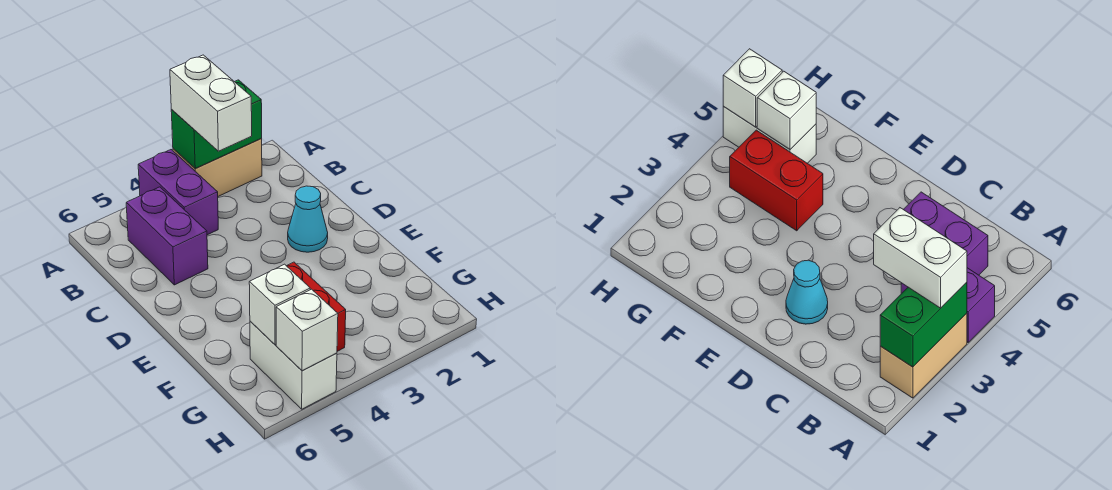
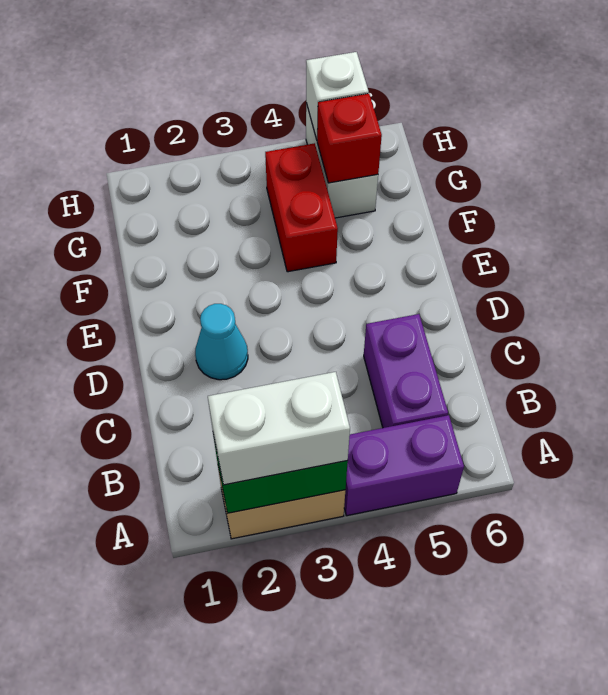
white 1x2 brick [170,55,252,151] -> white 1x2 brick turned to [208,372,350,485]
purple 1x2 brick [138,150,218,235] -> purple 1x2 brick turned to [344,415,464,516]
white 1x1 brick [249,264,310,345] -> red 1x1 brick [317,94,382,183]

